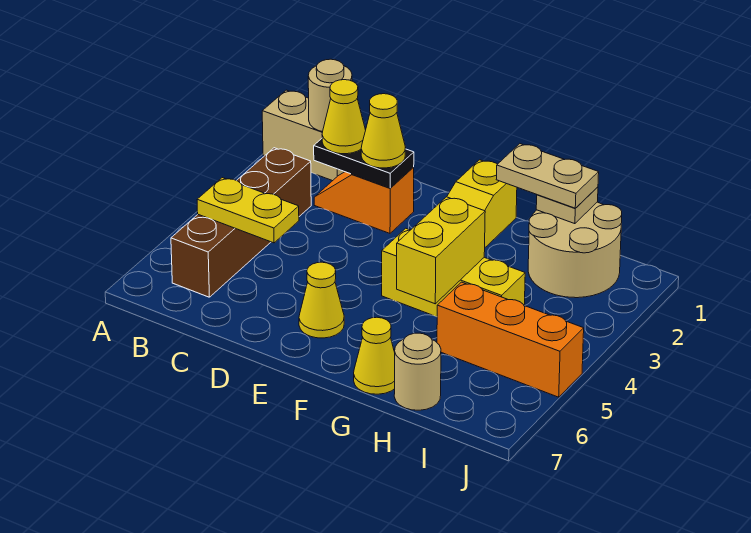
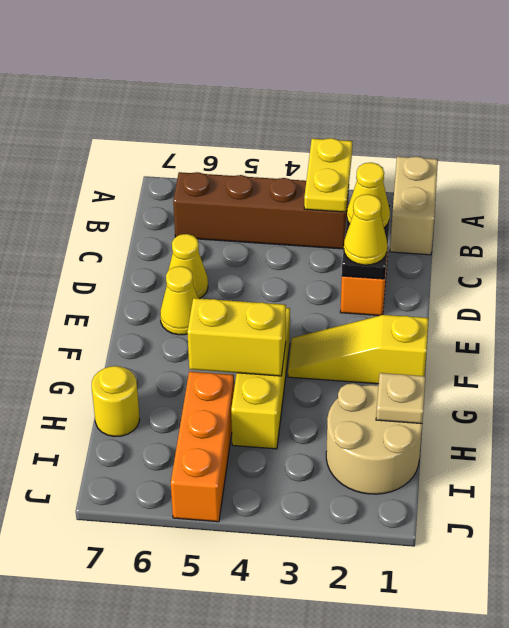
tan 1x1 round brick [308,59,352,132] -> none
yellow 1x2 plate [197,178,299,243] -> yellow 1x2 plate moved to [304,138,352,212]
tan 1x2 plate [496,144,599,208] -> none
yellow 1x1 cone [354,317,395,394] -> yellow 1x1 cone moved to [166,234,208,299]
tan 1x1 round brick [394,333,441,410] -> yellow 1x1 round brick [92,366,140,437]

